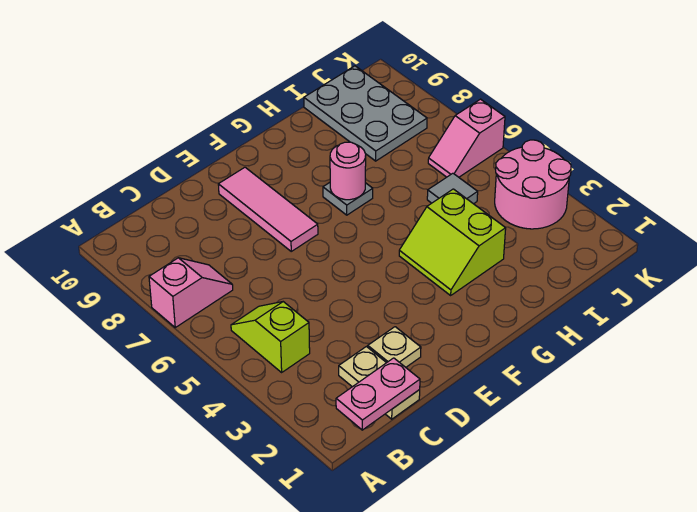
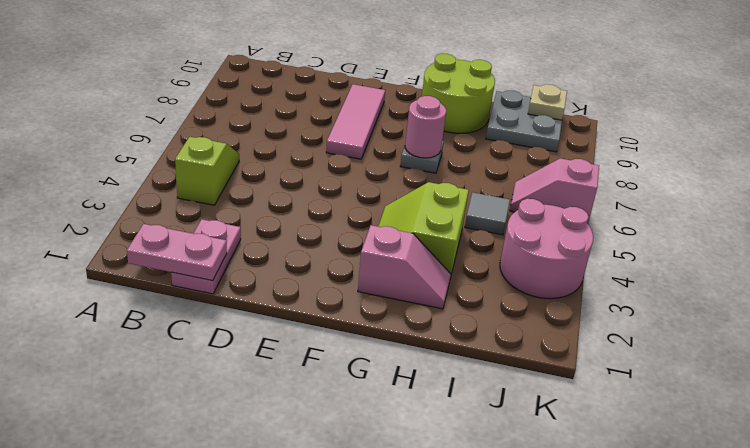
pink 1x2 slope [149,258,233,327] -> pink 1x2 slope moved to [358,225,451,309]
tan 1x2 plate [339,347,420,419] -> pink 1x2 plate [171,219,241,294]
tan 1x1 plate [368,327,421,367] -> tan 1x1 plate moved to [528,84,567,120]
none -> lime 2x2 round brick [422,54,495,133]
grey 2x3 plate [304,66,427,161] -> grey 2x2 plate [486,90,562,152]

